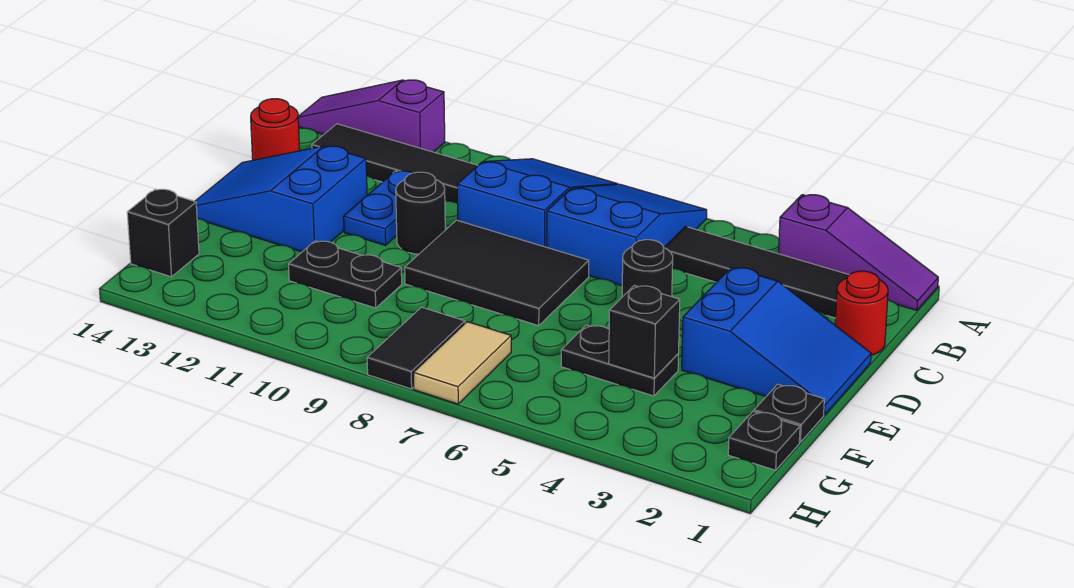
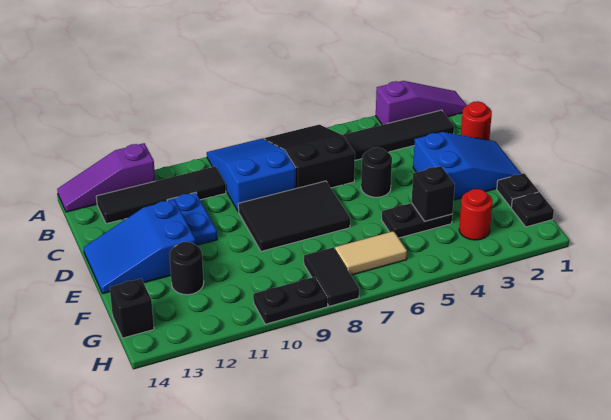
blue 2x3 slope [547,184,707,286] -> black 2x3 slope [264,125,355,188]
red 1x1 round brick [251,99,300,160] -> red 1x1 round brick moved to [459,189,493,240]
black 1x1 round brick [396,172,445,254] -> black 1x1 round brick moved to [169,242,204,295]
black 1x2 plate [289,241,402,308] -> black 1x2 plate moved to [253,277,328,324]
tan 1x2 tile [414,322,511,404] -> tan 1x2 tile turned to [335,231,407,275]

